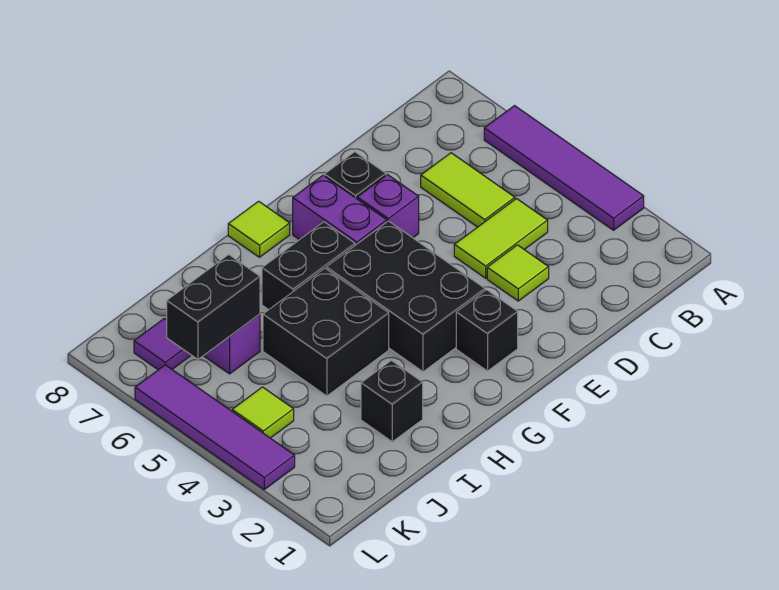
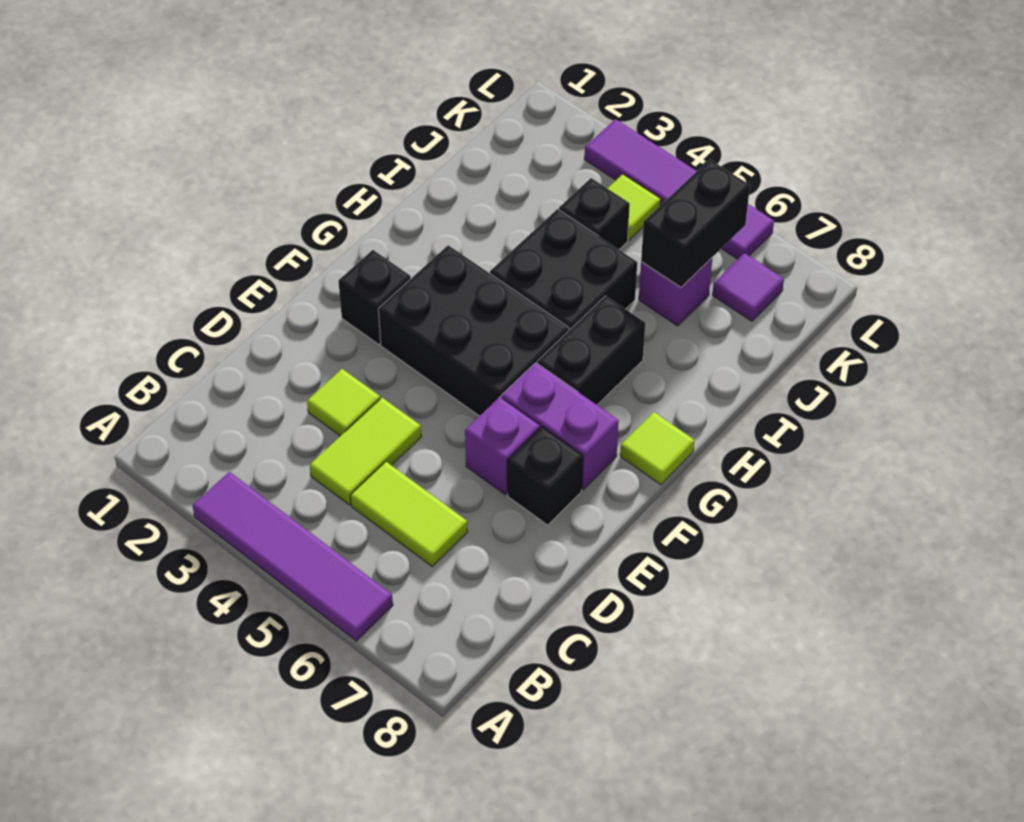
black 1x1 brick [361,360,423,442] -> black 1x1 brick moved to [559,178,630,249]

